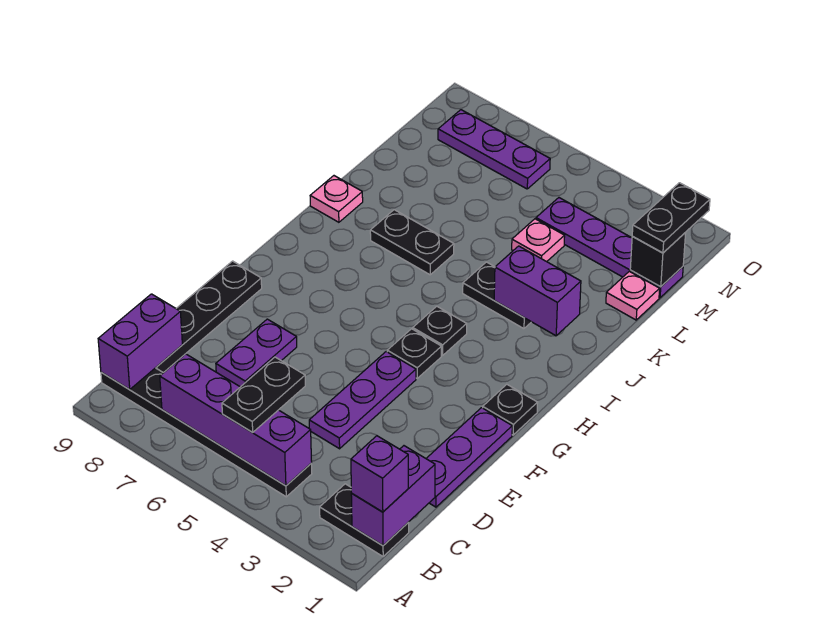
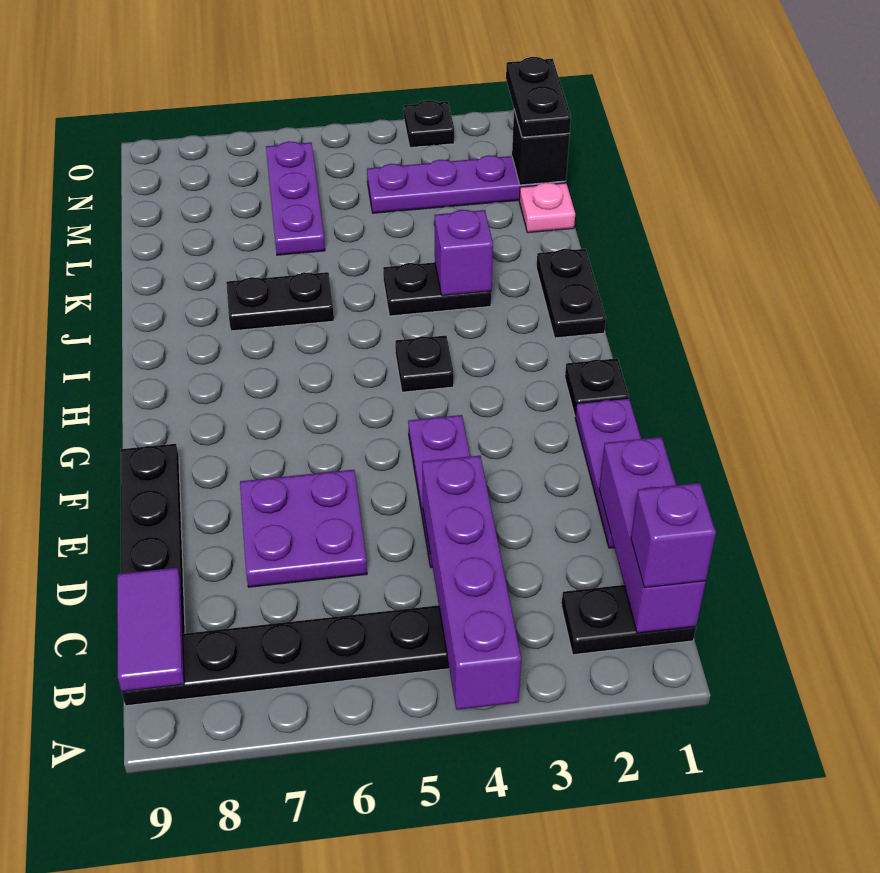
purple 1x2 brick [351,446,435,546] -> purple 1x3 brick [599,437,706,633]
purple 1x4 brick [160,354,312,486] -> purple 1x4 brick turned to [422,456,521,710]
black 1x2 plate [222,357,305,432] -> black 1x2 plate moved to [536,249,606,338]
purple 1x2 brick [98,294,182,390] -> purple 1x2 tile [117,568,184,692]
purple 1x2 plate [216,319,297,387] -> purple 2x2 plate [240,470,367,587]
black 1x1 plate [387,329,441,378] -> black 1x1 plate moved to [404,100,454,148]
purple 1x2 brick [494,246,581,336] -> purple 1x1 brick [435,210,493,296]
pink 1x1 plate [310,176,363,222] -> none
pink 1x1 plate [512,219,565,262] -> none
purple 1x3 plate [438,110,550,189] -> purple 1x3 plate turned to [266,141,325,255]

